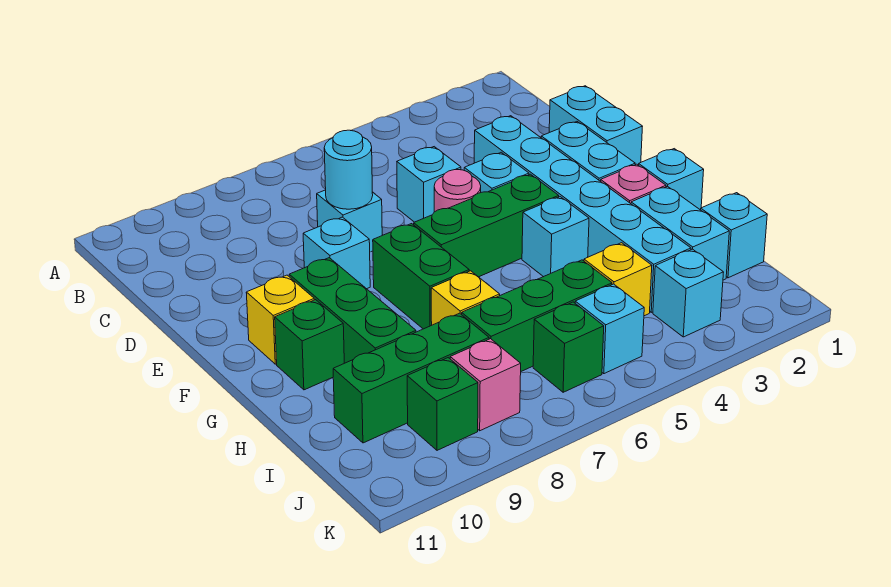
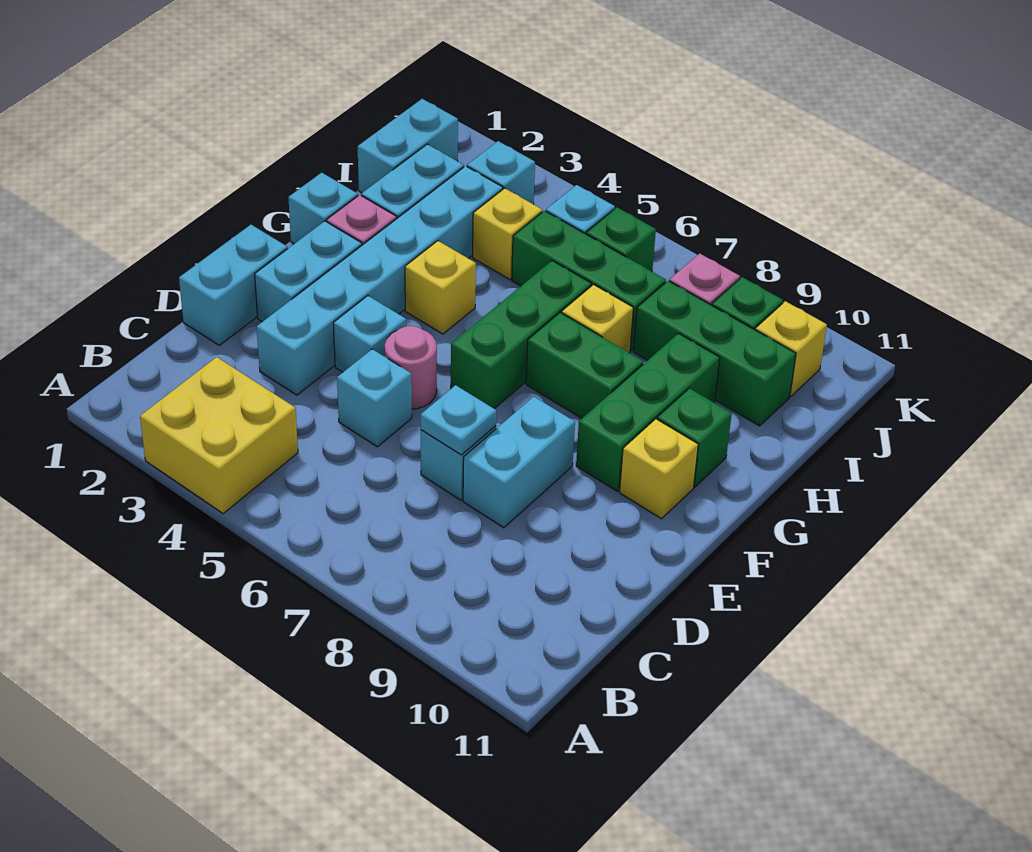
none -> yellow 2x2 brick [140,357,298,513]
cyan 1x1 round brick [324,130,373,209] -> cyan 1x1 plate [421,385,496,455]
cyan 1x1 brick [303,217,370,289] -> cyan 1x2 brick [463,397,575,528]
green 1x3 brick [414,174,559,277] -> green 1x3 brick turned to [451,261,591,409]
green 1x2 brick [373,224,469,329] -> green 1x2 brick turned to [526,313,643,418]
cyan 1x1 brick [522,197,589,277] -> yellow 1x1 brick [405,241,476,334]
cyan 1x1 brick [701,193,767,278] -> cyan 1x2 brick [358,99,458,193]
none -> yellow 1x1 brick [755,301,827,396]

